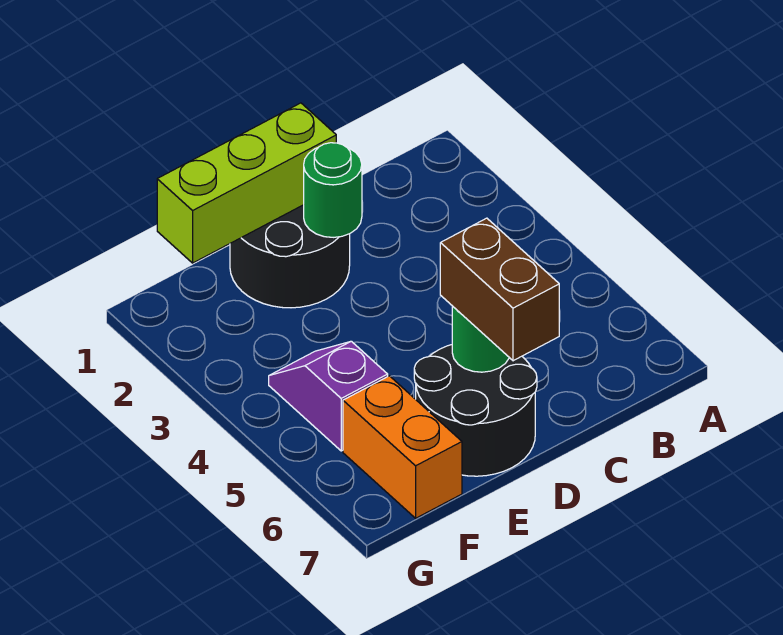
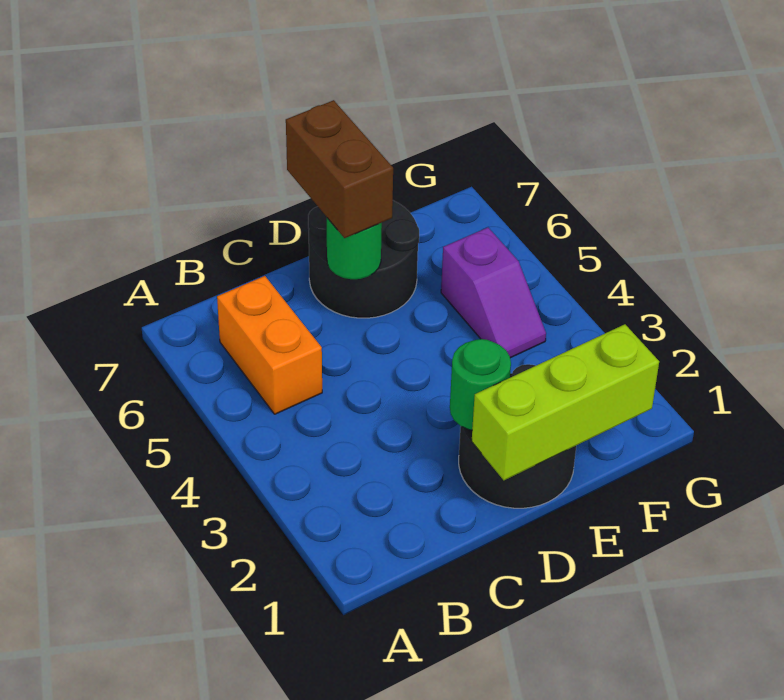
orange 1x2 brick [343,376,462,518] -> orange 1x2 brick moved to [217,276,322,414]

